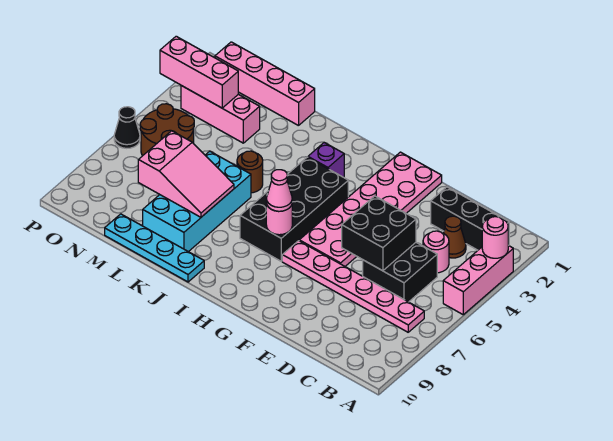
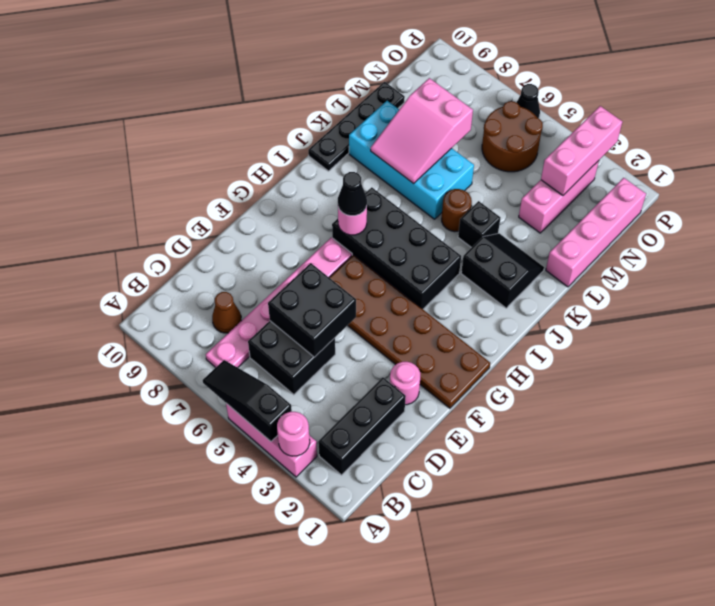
none -> black 1x3 slope [203,360,292,441]
brown 1x1 cone [444,216,466,258] -> brown 1x1 cone moved to [212,292,241,333]
pink 1x1 round brick [423,231,449,273] -> pink 1x1 round brick moved to [390,362,420,405]
pink 2x6 plate [299,152,442,266] -> brown 2x6 plate [329,255,490,408]
pink 1x1 cone [266,170,292,211] -> black 1x1 cone [338,172,367,216]
purple 1x1 brick [308,143,344,177] -> none
none -> black 2x2 slope [461,233,544,308]
cyan 1x4 plate [105,214,204,282] -> black 1x4 plate [308,82,405,171]
none -> black 1x1 brick [458,201,500,248]

